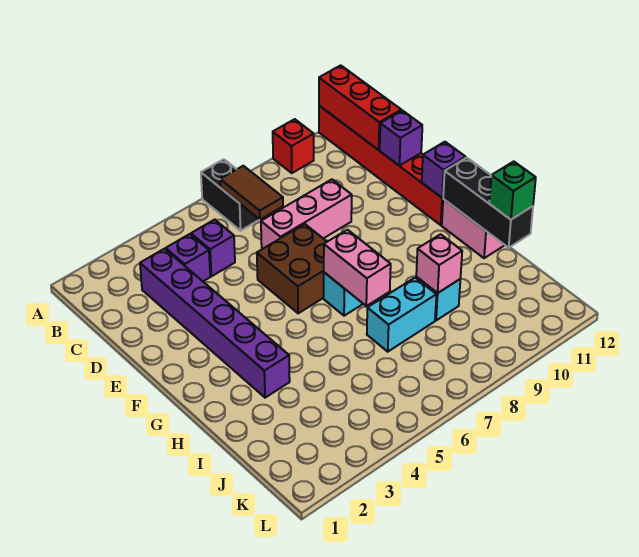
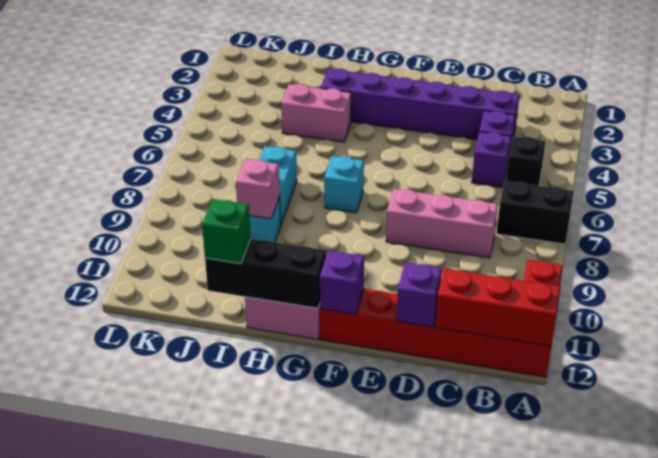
none -> black 1x1 brick [506,136,545,186]
brown 1x2 tile [220,166,283,220] -> none
pink 1x3 brick [261,179,352,249] -> pink 1x3 brick turned to [386,189,498,258]
brown 2x2 brick [257,224,327,313] -> none
pink 1x2 brick [324,230,391,306] -> pink 1x2 brick moved to [281,84,351,142]

